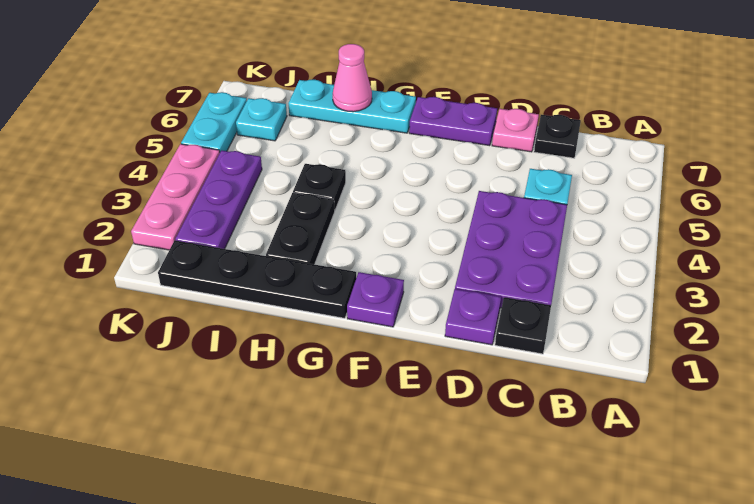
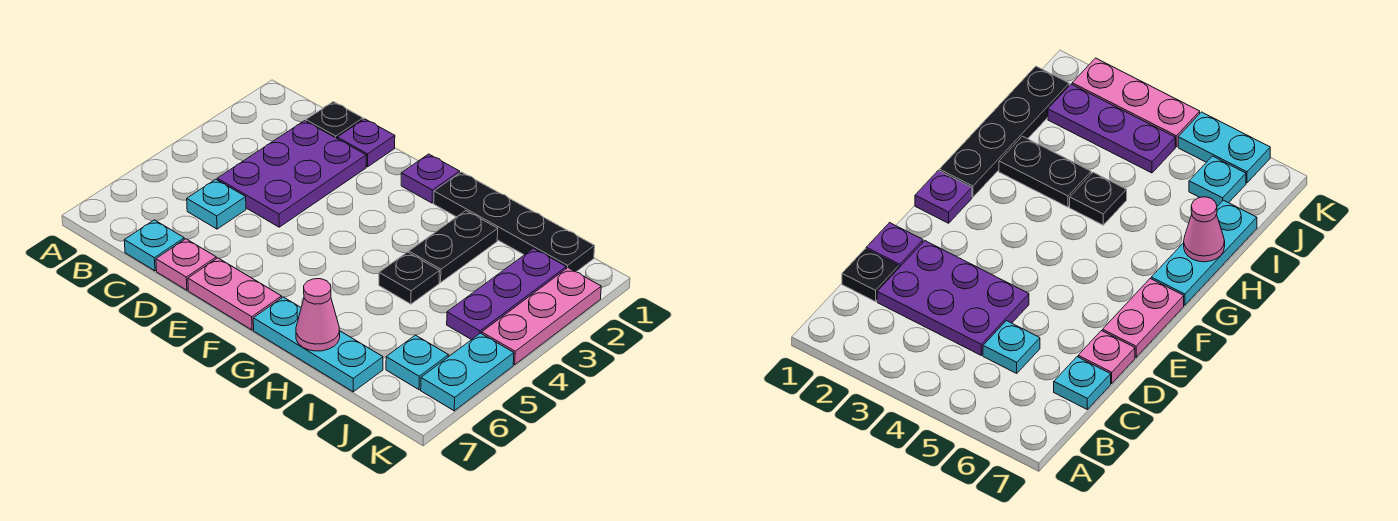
black 1x1 plate [534,115,581,158] -> cyan 1x1 plate [124,220,184,271]
purple 1x2 plate [409,97,497,146] -> pink 1x2 plate [188,258,282,330]

